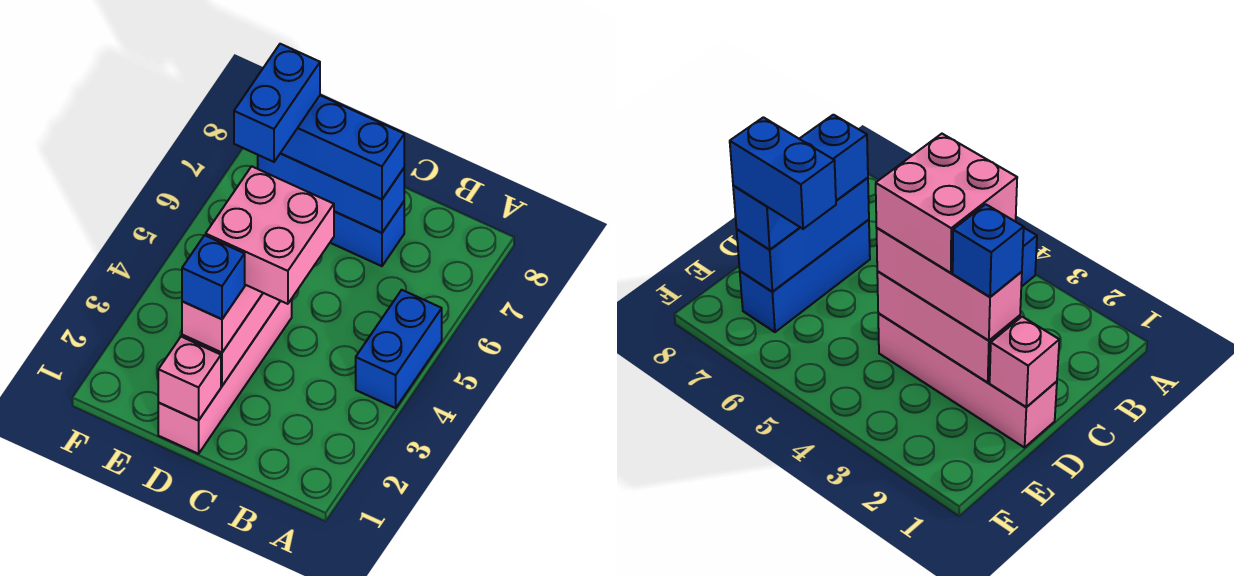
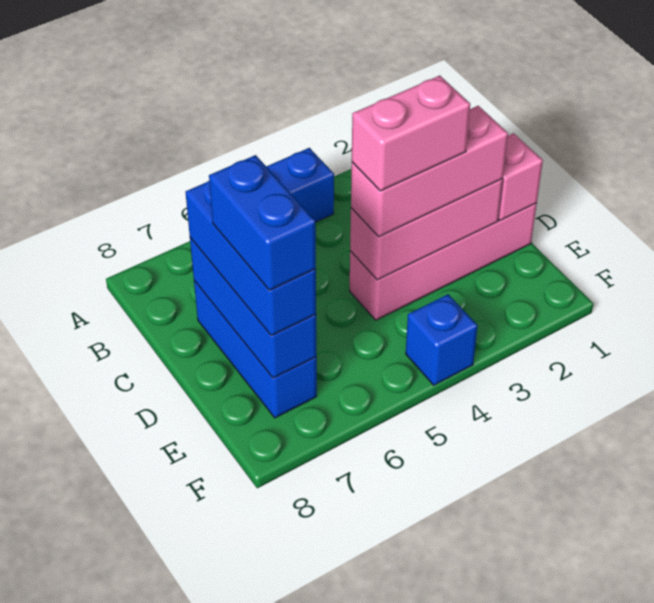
pink 2x2 brick [206,166,334,304] -> pink 1x2 brick [352,76,470,191]
blue 1x1 brick [182,235,245,319] -> blue 1x1 brick moved to [406,294,478,385]
blue 1x2 brick [234,44,320,162] -> blue 1x2 brick turned to [209,155,316,290]

